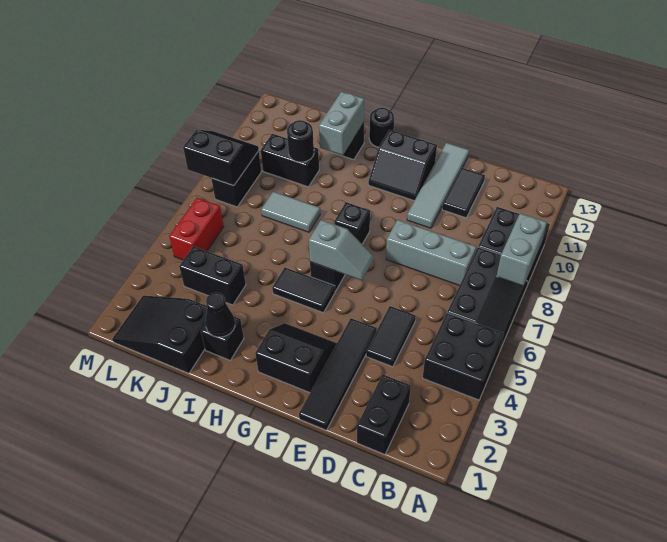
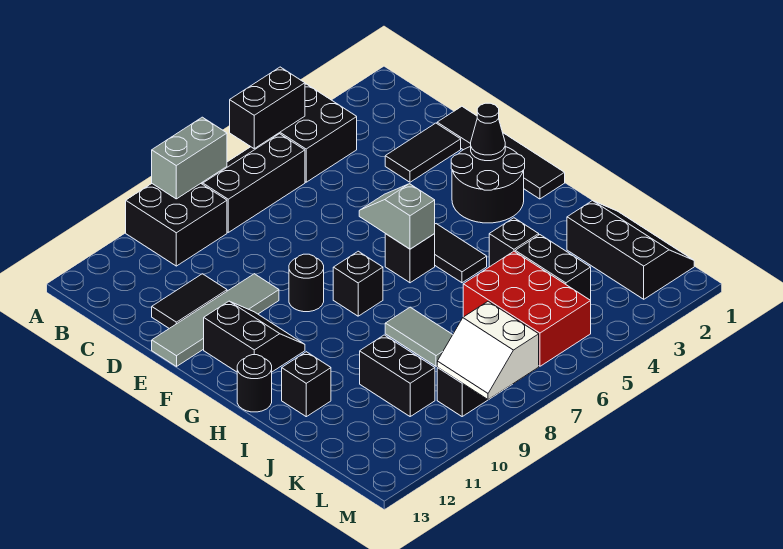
black 1x2 brick [357,374,411,455] -> black 1x2 brick moved to [230,67,305,148]
grey 1x3 brick [386,220,476,285] -> none
black 1x2 tile [366,306,416,367] -> black 1x2 tile moved to [385,123,461,182]
black 1x4 tile [299,318,377,430] -> black 1x4 tile turned to [437,106,565,199]
black 2x2 slope [255,323,337,393] -> black 2x2 round brick [451,147,525,223]
black 1x1 brick [201,317,244,360] -> black 1x1 brick moved to [489,218,539,267]
black 1x1 cone [205,293,235,337] -> black 1x1 cone moved to [471,103,505,161]
grey 1x2 brick [319,92,364,155] -> none
black 2x3 slope [112,296,207,373] -> black 2x3 slope turned to [567,201,694,299]
black 1x1 round brick [287,120,314,162] -> black 1x1 round brick moved to [289,254,324,312]
red 1x2 brick [169,198,224,260] -> red 2x3 brick [463,251,591,366]
black 2x2 slope [183,130,259,186] -> white 2x2 slope [437,301,539,400]

